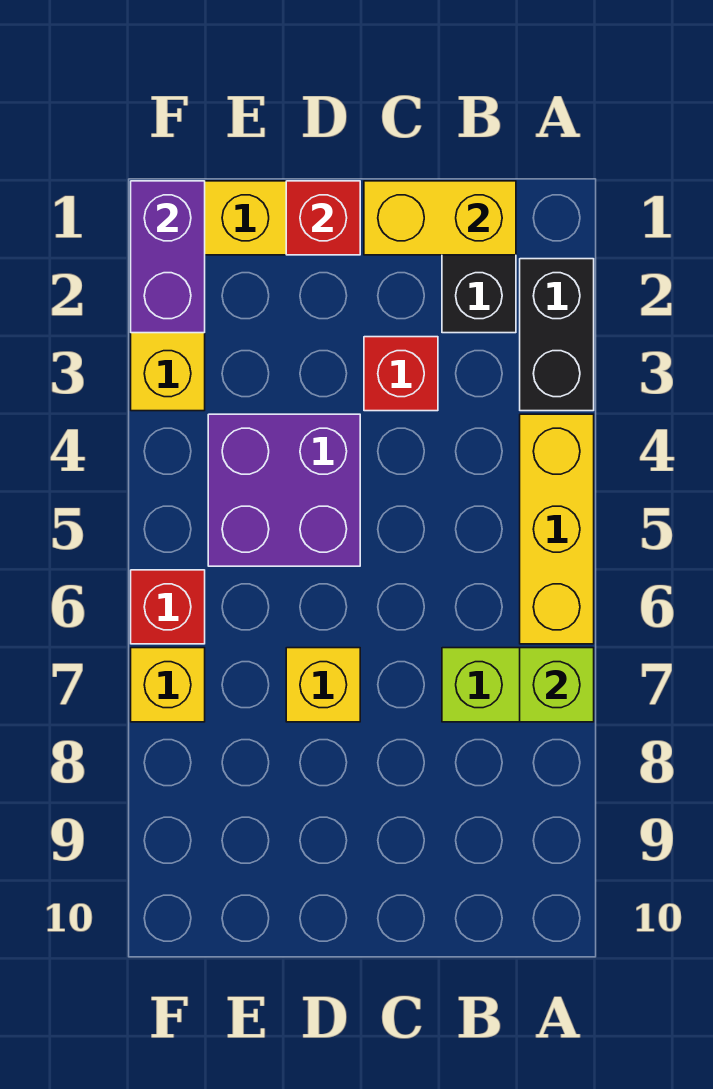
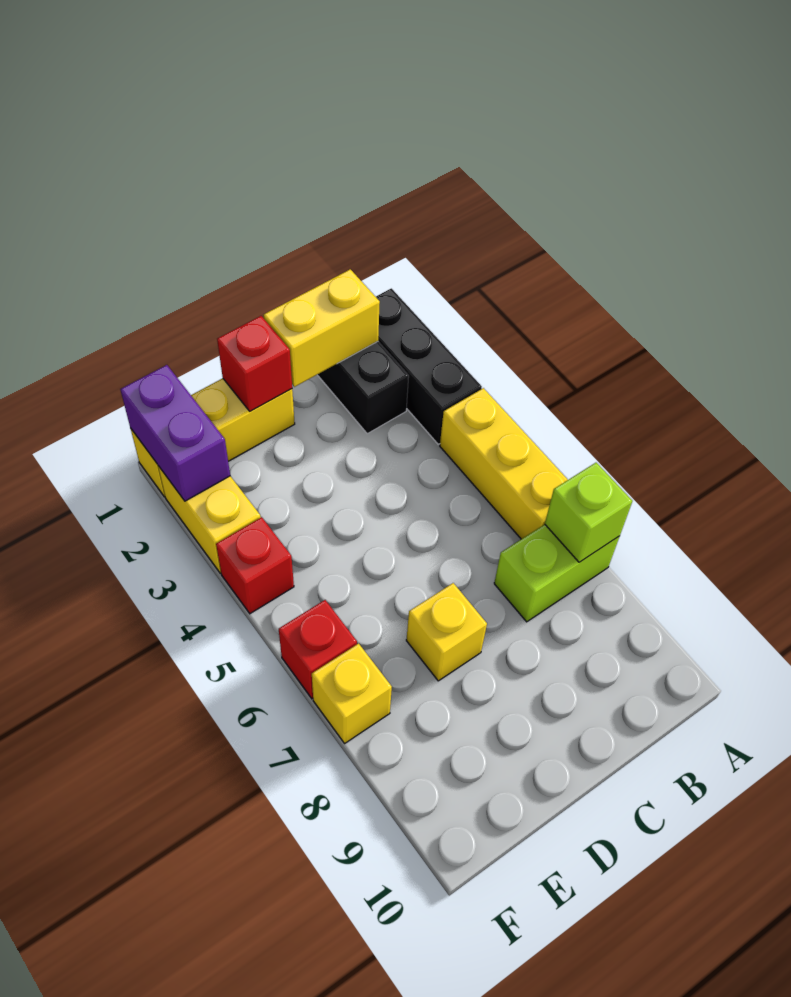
black 1x2 brick [520,259,594,411] -> black 1x3 brick [376,288,482,444]
red 1x1 brick [364,337,438,411] -> red 1x1 brick moved to [216,517,294,614]
purple 2x2 brick [208,414,360,566] -> none

